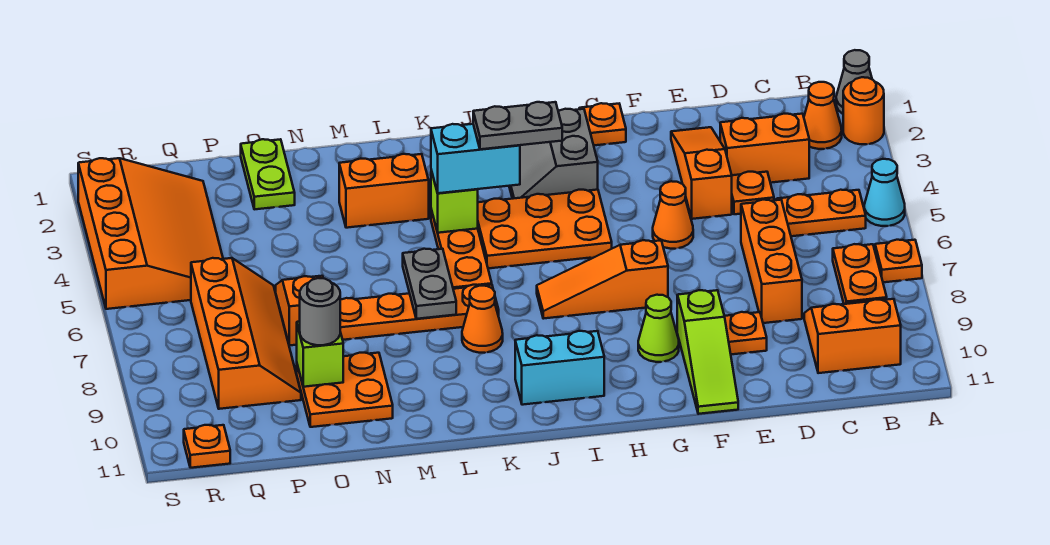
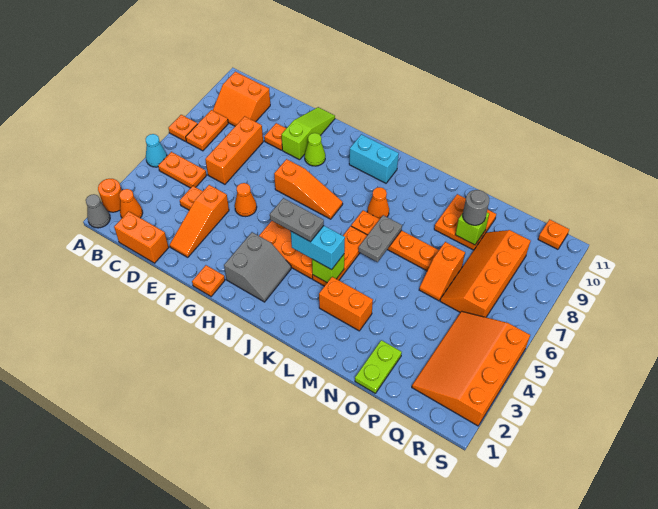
orange 1x2 brick [720,114,809,183] -> orange 1x2 brick moved to [114,211,169,263]

